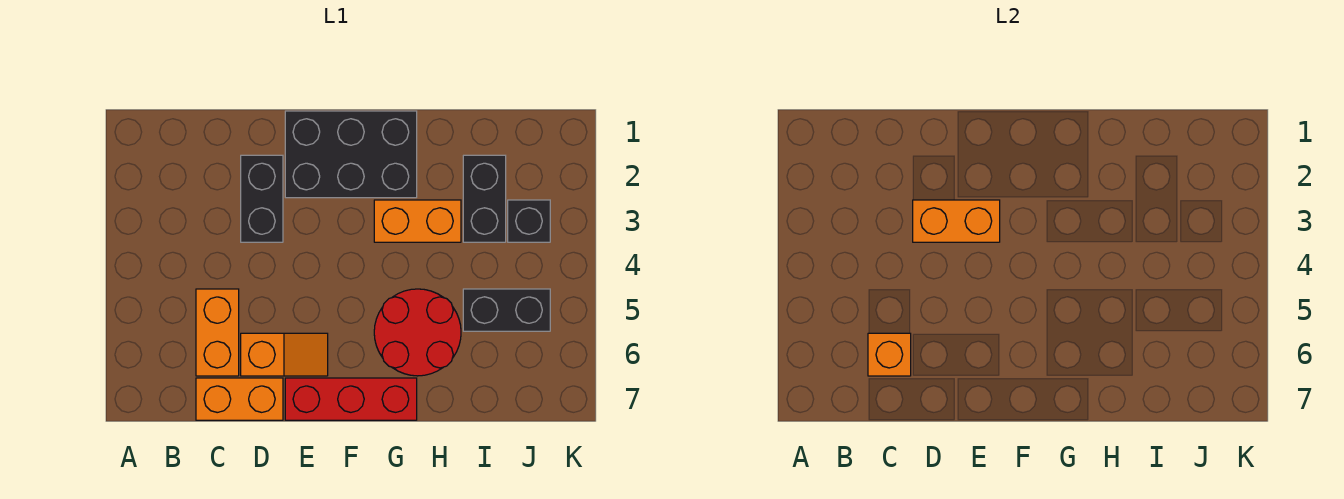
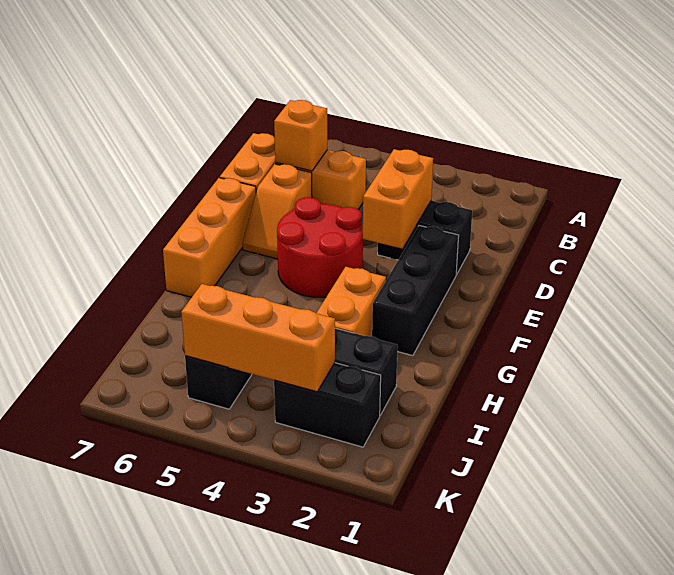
black 2x3 brick [285,111,417,198] -> black 1x3 brick [372,226,459,356]
red 1x3 brick [285,378,417,420] -> orange 1x3 brick [163,178,256,297]
red 2x2 round brick [374,289,461,376] -> red 2x2 round brick moved to [277,197,363,297]
black 1x1 brick [508,200,550,242] -> black 1x2 brick [274,363,381,447]
none -> orange 1x3 brick [181,284,335,392]

